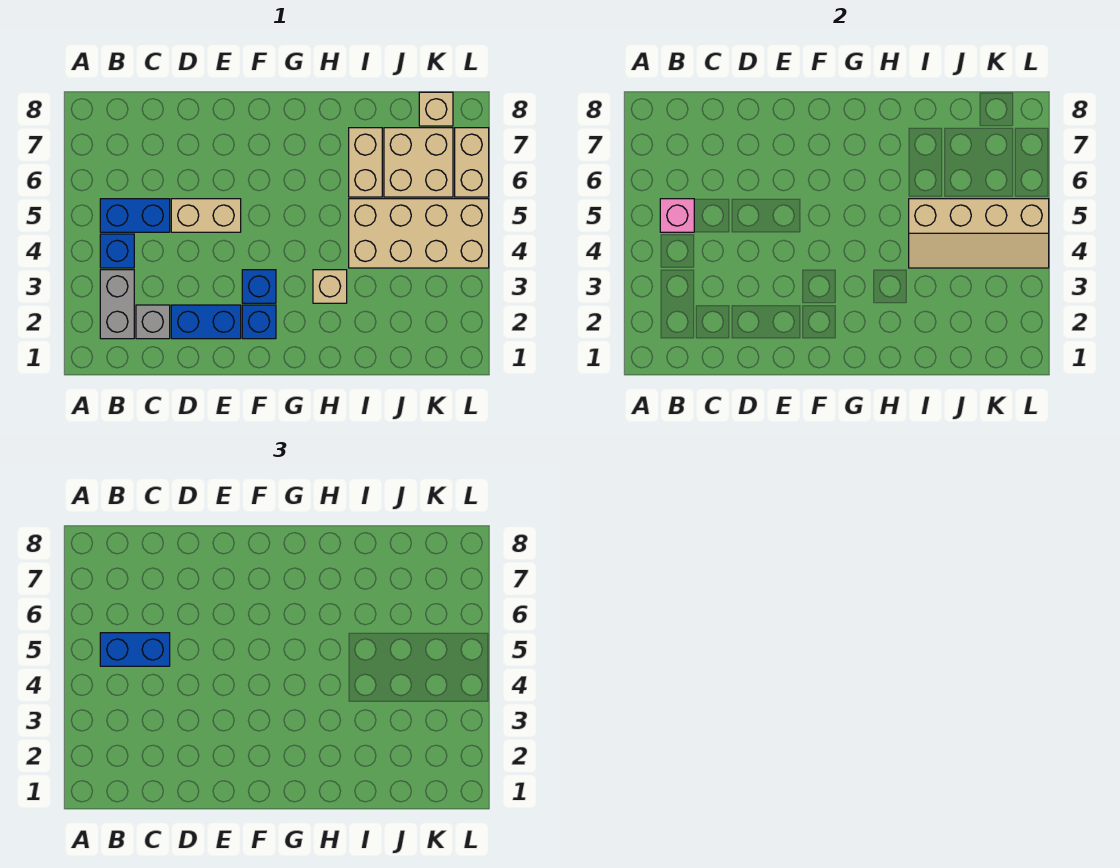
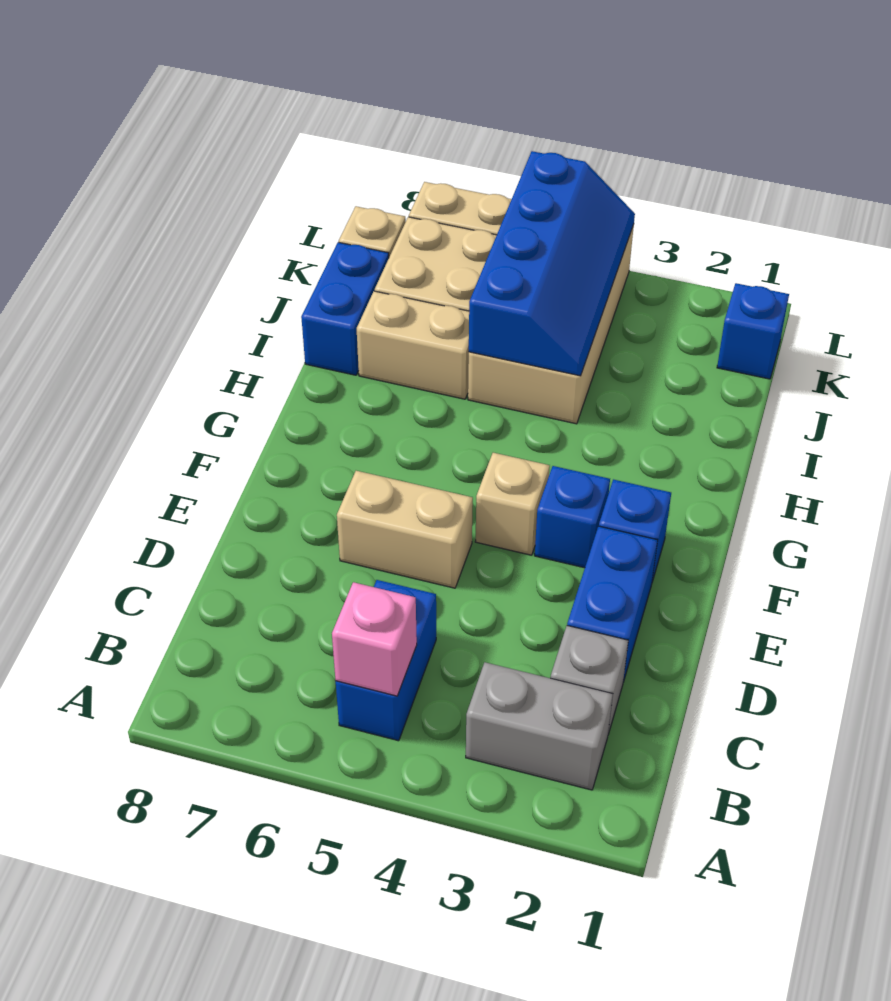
blue 1x1 brick [100,234,134,268] -> blue 1x1 brick moved to [717,283,789,379]
blue 1x2 brick [100,633,170,666] -> blue 1x2 brick moved to [301,242,389,375]
tan 1x2 brick [171,199,241,232] -> tan 1x2 brick turned to [337,471,473,588]
tan 1x1 brick [313,270,347,303] -> tan 1x1 brick moved to [475,453,550,555]
tan 2x4 slope [909,199,1049,268] -> blue 2x4 slope [469,151,635,376]

